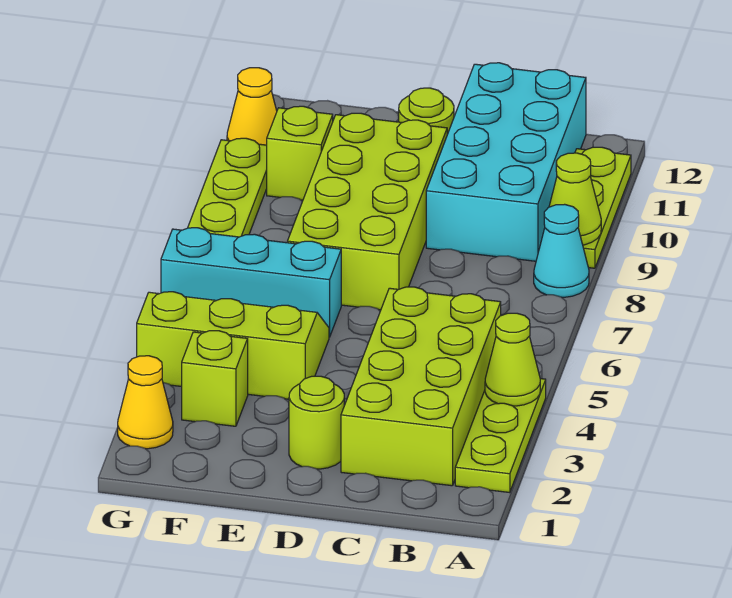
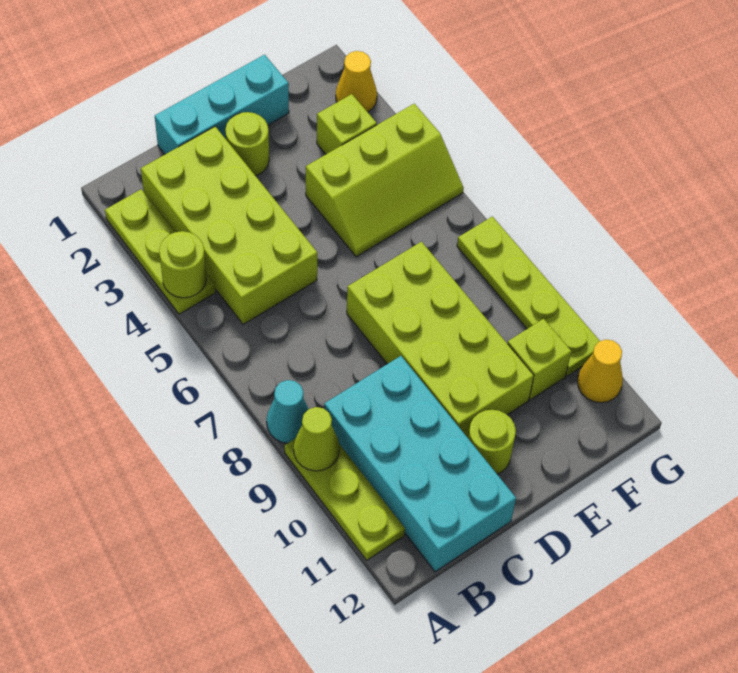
lime 1x1 cone [485,313,540,406] -> lime 1x1 round brick [159,231,206,298]
cyan 1x3 brick [161,228,341,337] -> cyan 1x3 brick moved to [155,55,289,154]

